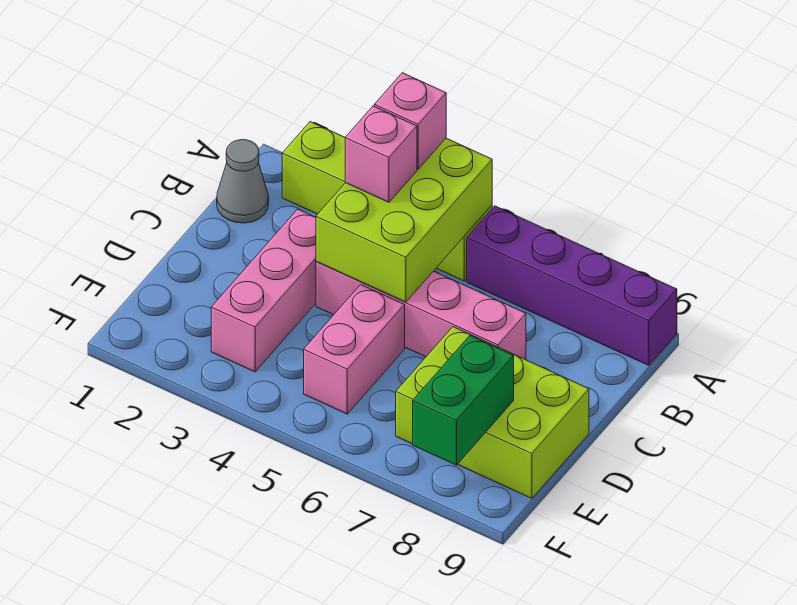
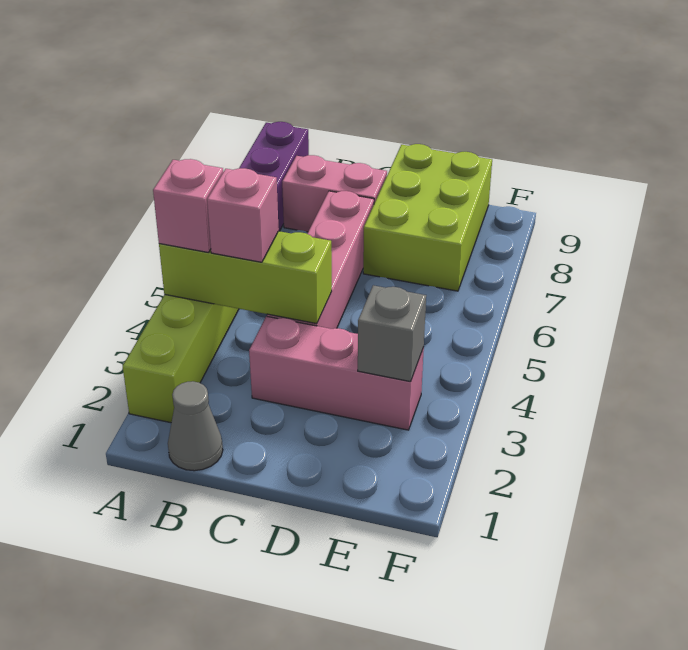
lime 2x3 brick [316,138,492,302] -> lime 1x3 brick [159,231,332,324]
pink 1x2 brick [304,285,405,414] -> pink 1x2 brick moved to [282,155,387,232]
none -> grey 1x1 brick [358,285,426,382]
green 1x2 brick [413,336,514,465] -> none

